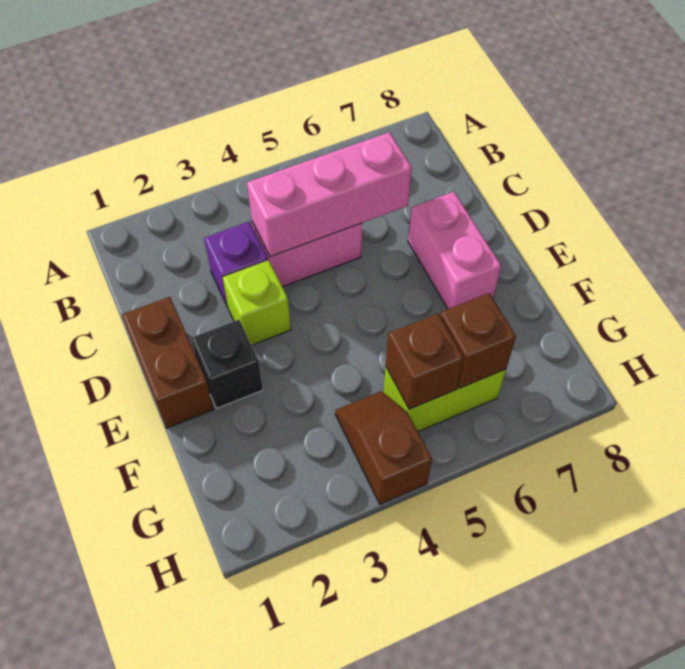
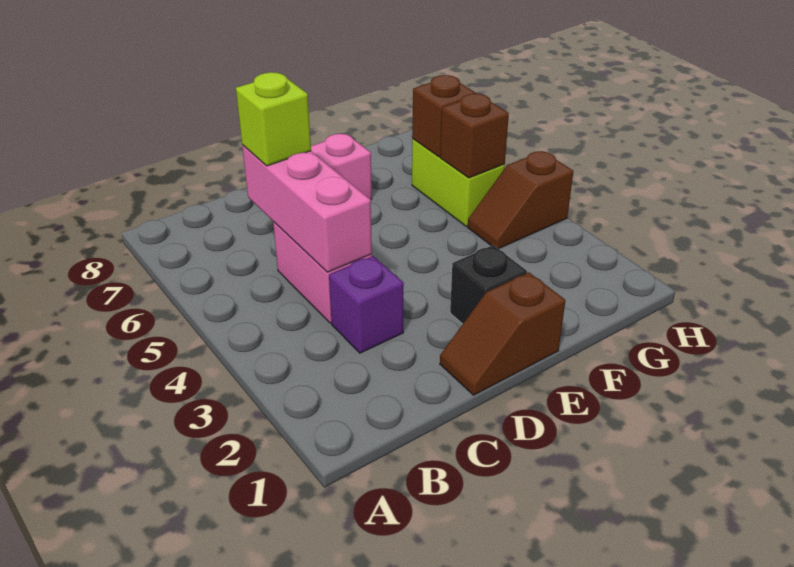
brown 1x2 brick [122,297,214,428] -> brown 1x2 slope [440,272,565,395]
lime 1x1 brick [222,260,291,345] -> lime 1x1 brick moved to [236,72,311,166]

